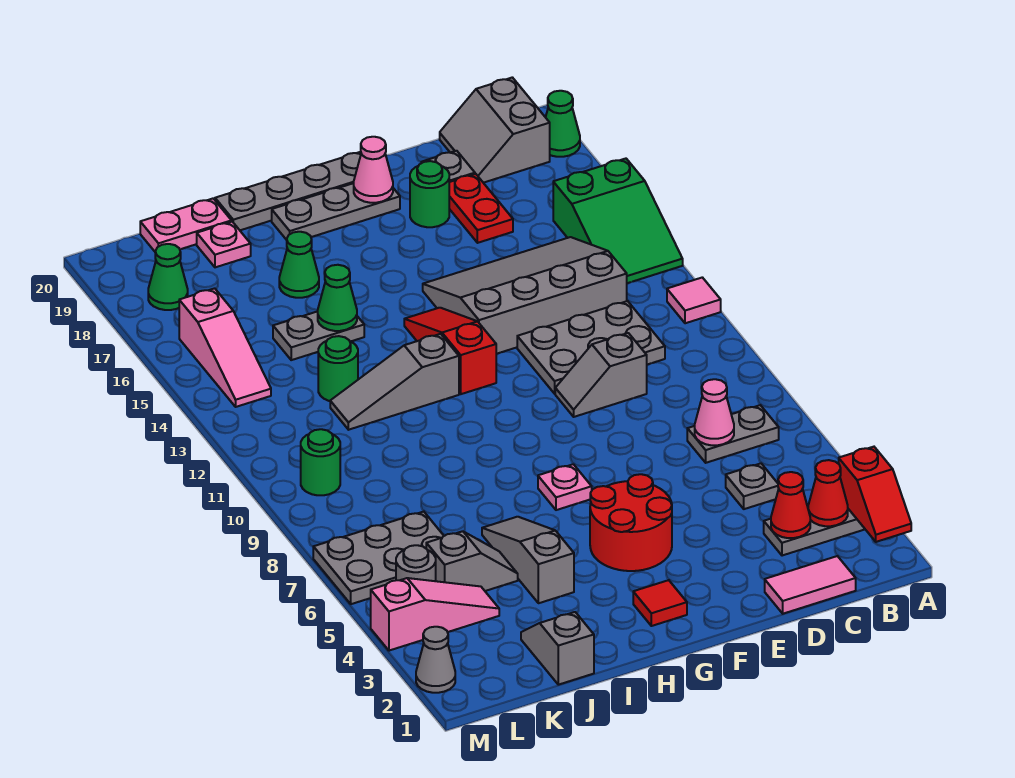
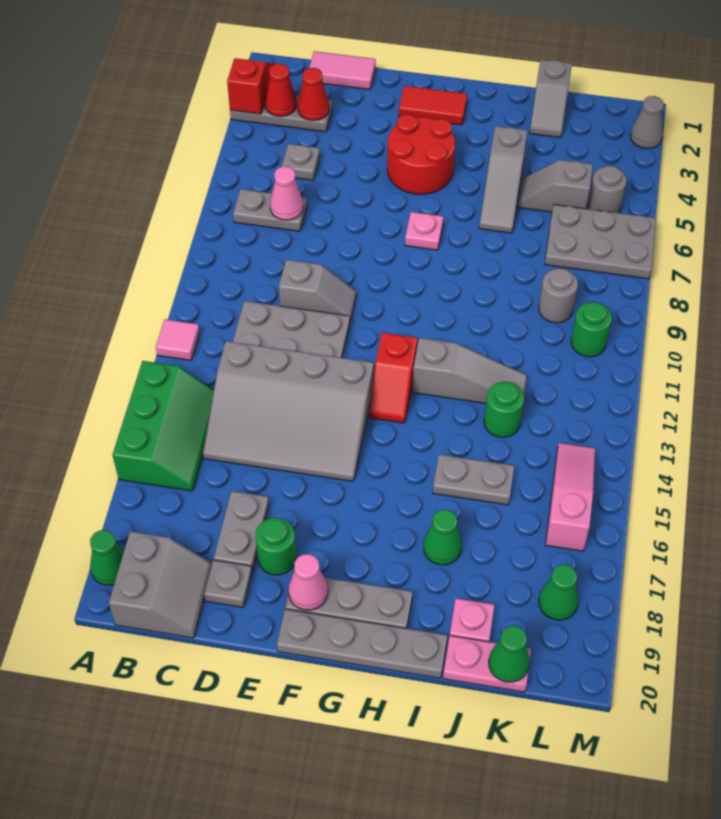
green 2x3 slope [553,159,683,283] -> green 2x3 slope turned to [113,361,214,491]
red 1x2 plate [449,174,513,243] -> grey 1x2 plate [214,491,269,571]
red 1x1 tile [633,580,687,626] -> red 1x2 tile [399,86,467,125]
red 1x3 slope [404,308,496,394] -> red 1x2 slope [369,333,417,423]
green 1x1 cone [318,265,357,331] -> green 1x1 cone moved to [489,626,530,682]
pink 1x3 slope [371,578,499,651] -> none
none -> grey 1x1 round brick [539,269,578,323]

